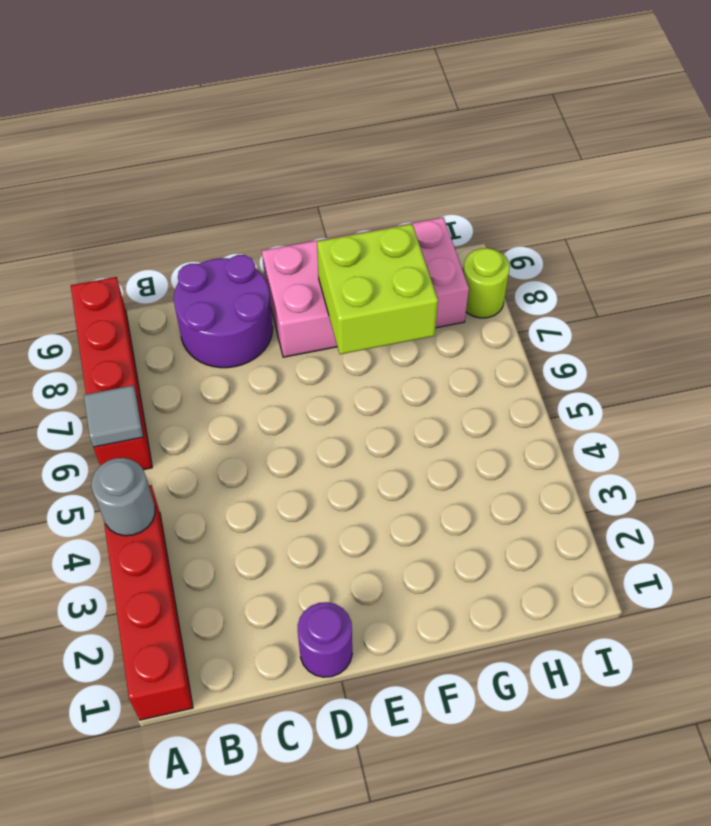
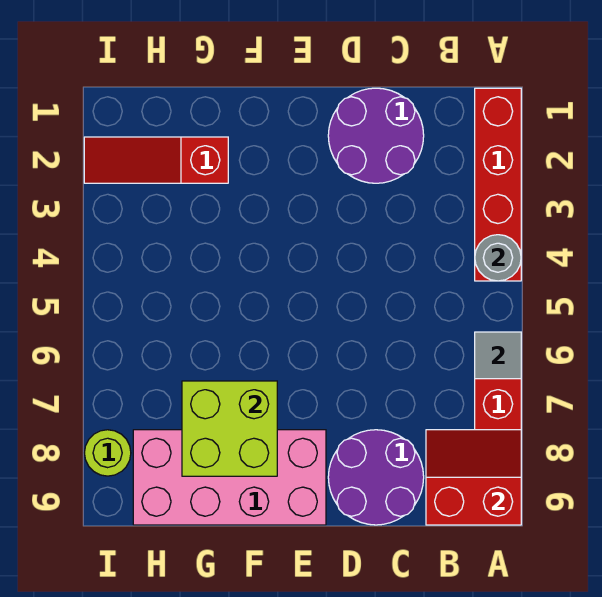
none -> red 2x2 slope [426,430,521,525]
purple 1x1 round brick [298,602,352,677] -> purple 2x2 round brick [328,88,424,183]
none -> red 1x3 slope [84,137,228,183]

